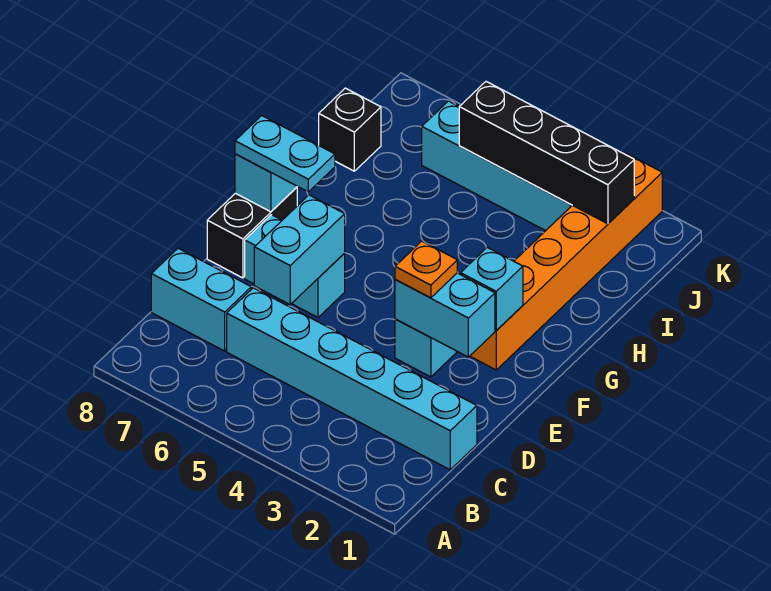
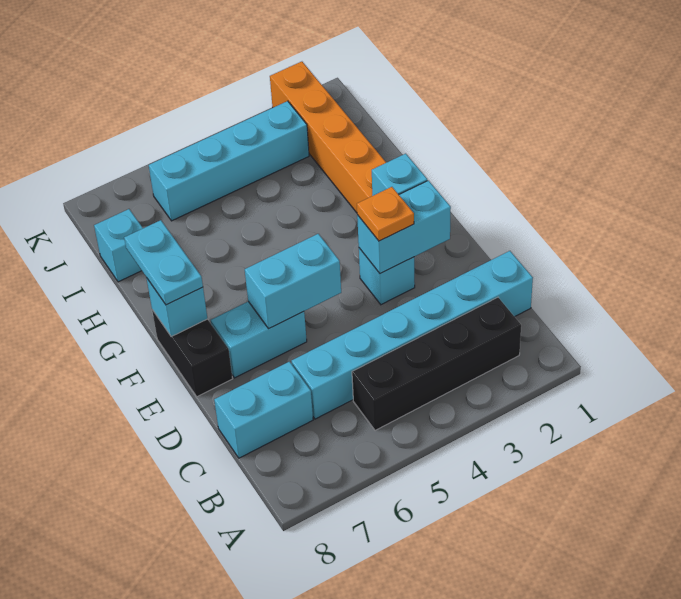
cyan 1x2 brick [254,195,345,304] -> cyan 1x2 brick turned to [245,234,341,329]
cyan 1x2 plate [235,115,335,192] -> cyan 1x2 plate turned to [124,220,203,305]
black 1x1 brick [319,88,381,171] -> cyan 1x1 brick [94,209,143,282]
black 1x4 brick [459,82,634,224] -> black 1x4 brick moved to [352,297,521,430]

